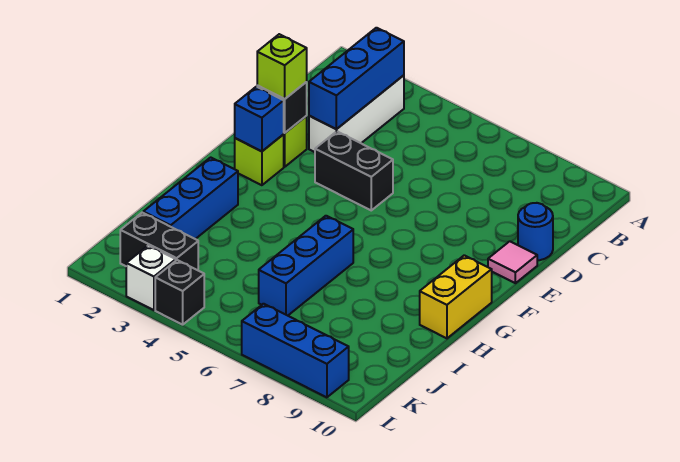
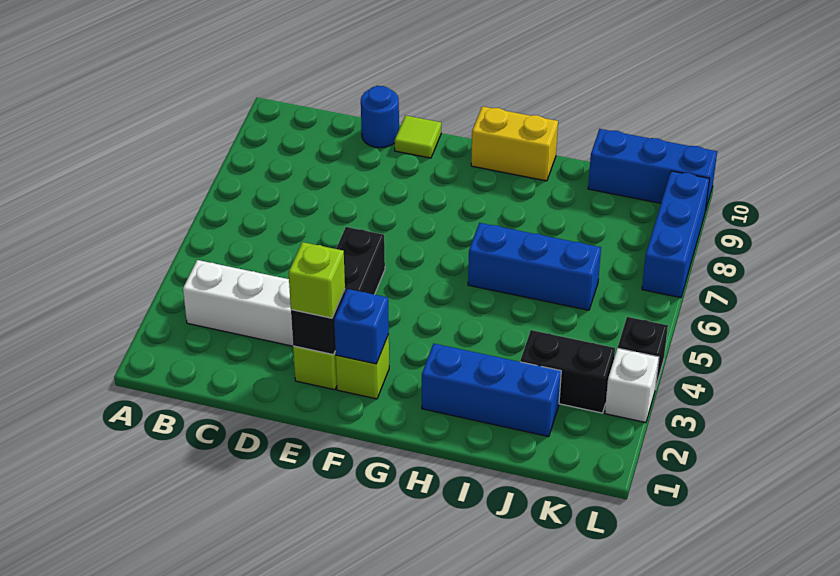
blue 1x3 brick [309,28,404,129] -> blue 1x3 brick moved to [588,129,717,211]
pink 1x1 tile [488,241,537,283] -> lime 1x1 tile [395,115,441,158]
black 1x2 brick [120,213,198,270] -> black 1x2 brick turned to [520,330,615,413]

